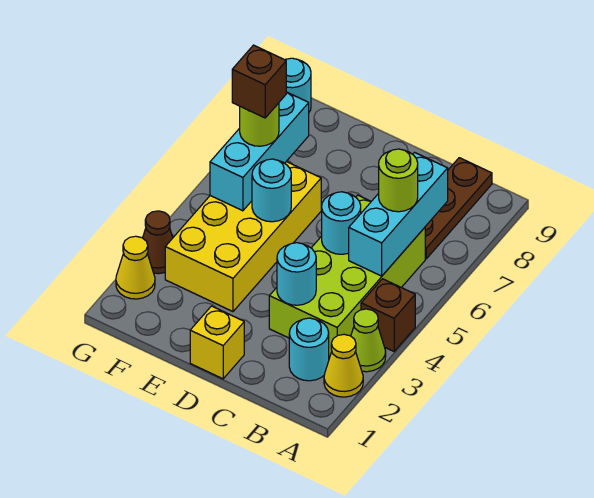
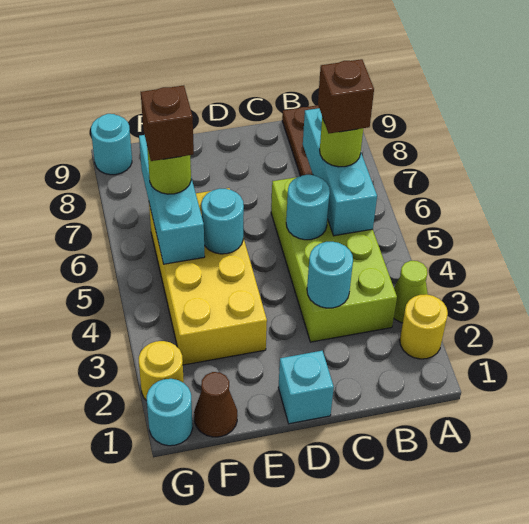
yellow 1x1 cone [324,334,363,397] -> yellow 1x1 round brick [400,294,448,359]
brown 1x1 brick [361,279,415,351] -> brown 1x1 brick moved to [318,59,374,133]
cyan 1x1 round brick [289,318,329,381] -> cyan 1x1 round brick moved to [147,379,193,446]
yellow 1x1 brick [190,306,244,379] -> cyan 1x1 brick [278,351,334,424]
yellow 1x1 cone [116,236,155,299] -> yellow 1x1 round brick [139,341,184,401]
brown 1x1 cone [143,211,173,274] -> brown 1x1 cone moved to [194,372,237,437]

